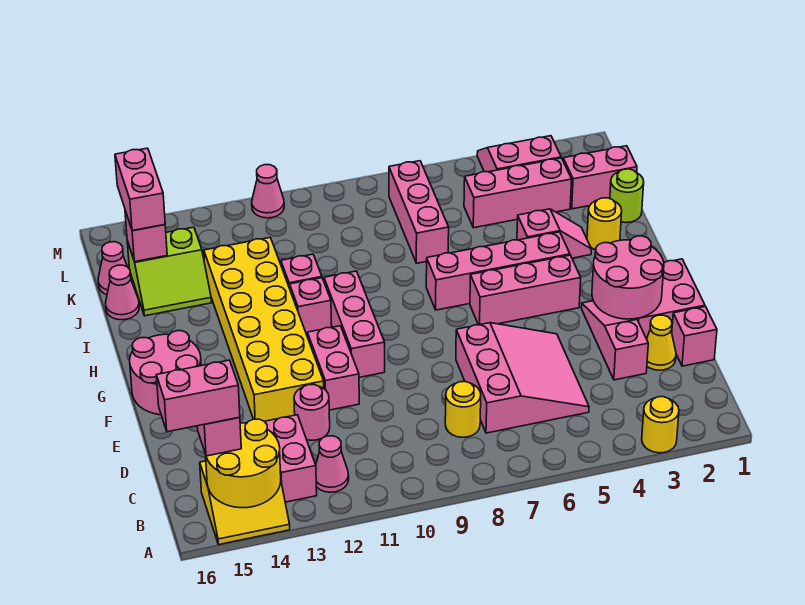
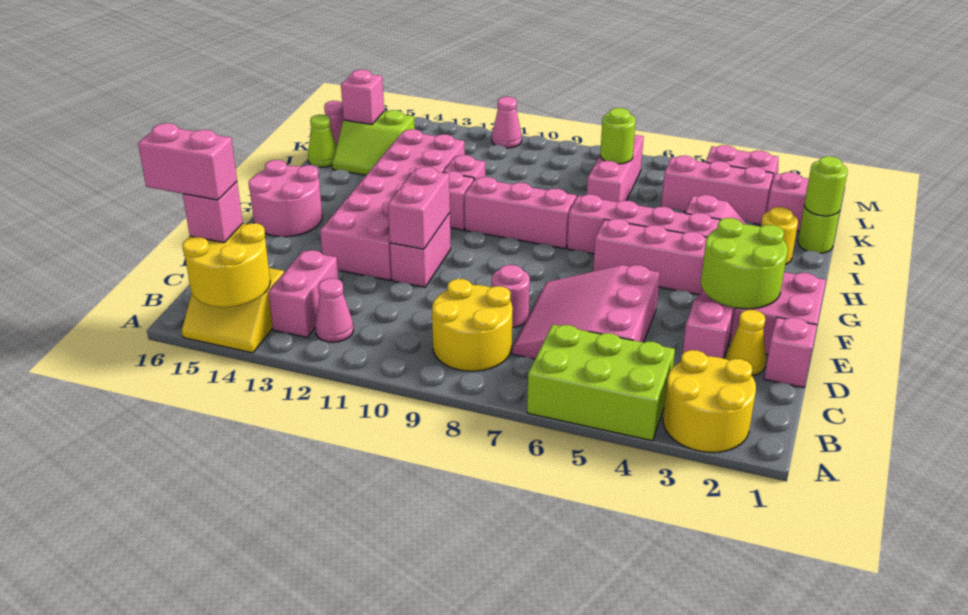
yellow 1x1 round brick [642,397,679,453] -> yellow 2x2 round brick [663,350,756,452]
none -> lime 2x3 brick [527,324,675,441]
pink 3x3 slope [456,323,589,433] -> pink 3x3 slope turned to [512,265,660,359]
yellow 1x1 round brick [445,382,481,437] -> yellow 2x2 round brick [432,279,513,371]
pink 1x1 round brick [294,385,330,440] -> pink 1x1 round brick moved to [492,265,530,328]
pink 2x2 round brick [592,236,664,319] -> lime 2x2 round brick [701,218,788,309]
yellow 2x6 brick [204,238,324,421] -> pink 2x6 brick [320,129,465,280]
pink 1x3 brick [324,271,385,377] -> pink 1x3 brick turned to [464,177,576,249]
none -> lime 1x1 round brick [805,156,848,216]
pink 1x1 cone [106,265,139,320] -> lime 1x1 cone [308,115,337,167]
none -> lime 1x1 round brick [600,108,636,164]
pink 1x2 brick [115,148,165,231] -> pink 1x2 brick moved to [388,167,450,249]

